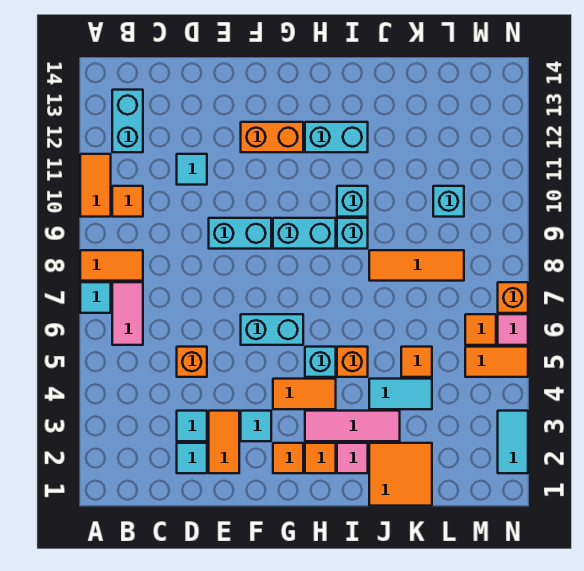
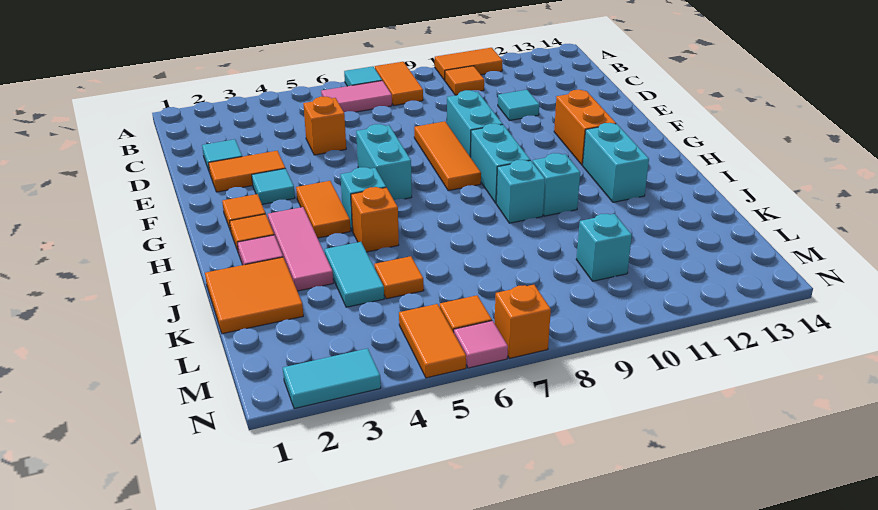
cyan 1x2 brick [112,90,143,152] -> none
cyan 1x1 tile [177,411,207,441] -> none
orange 1x3 tile [369,250,464,281] -> orange 1x3 tile moved to [414,121,481,191]

